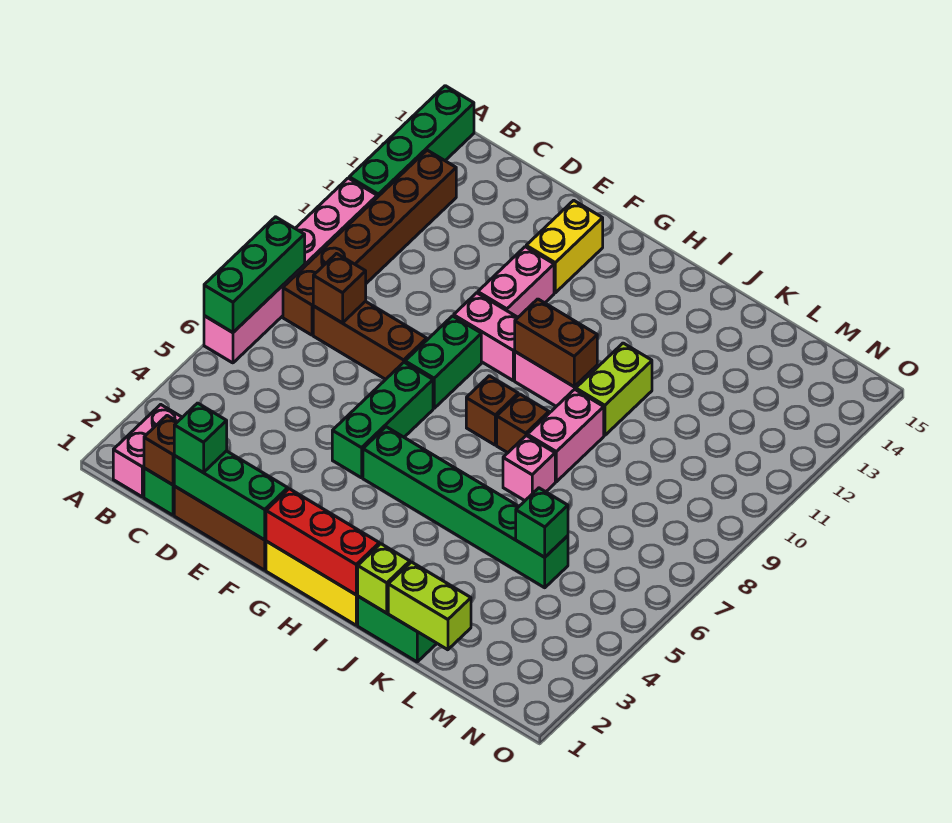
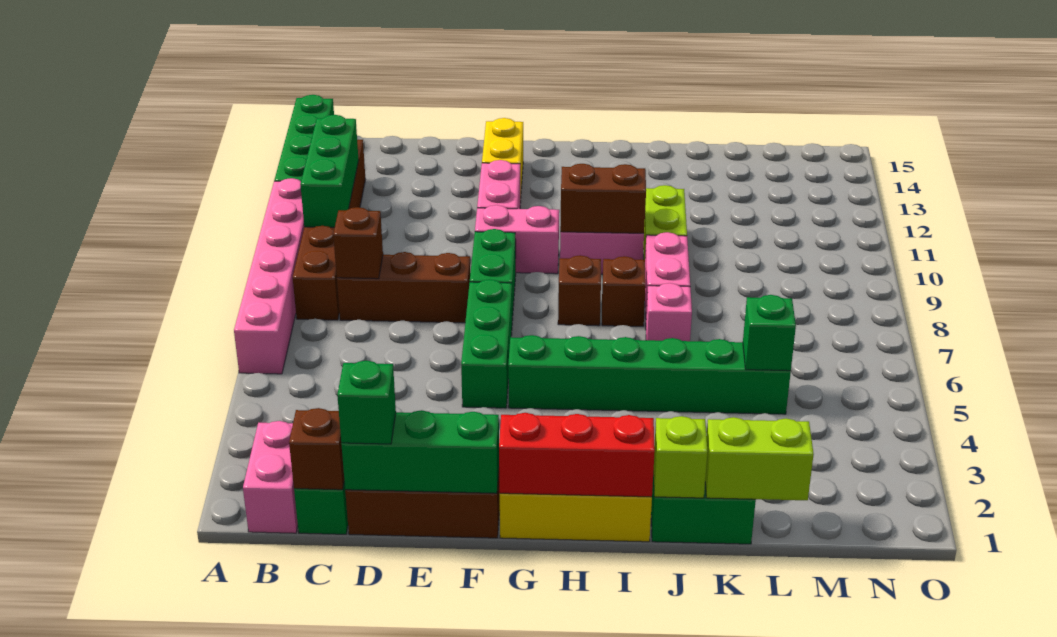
green 1x3 brick [204,217,305,332] -> green 1x3 brick moved to [300,115,359,227]

